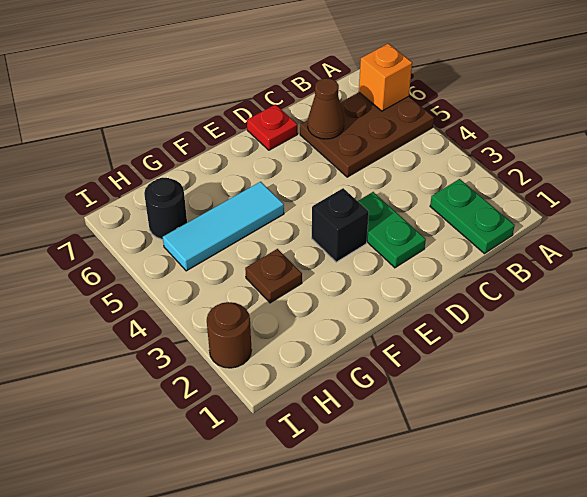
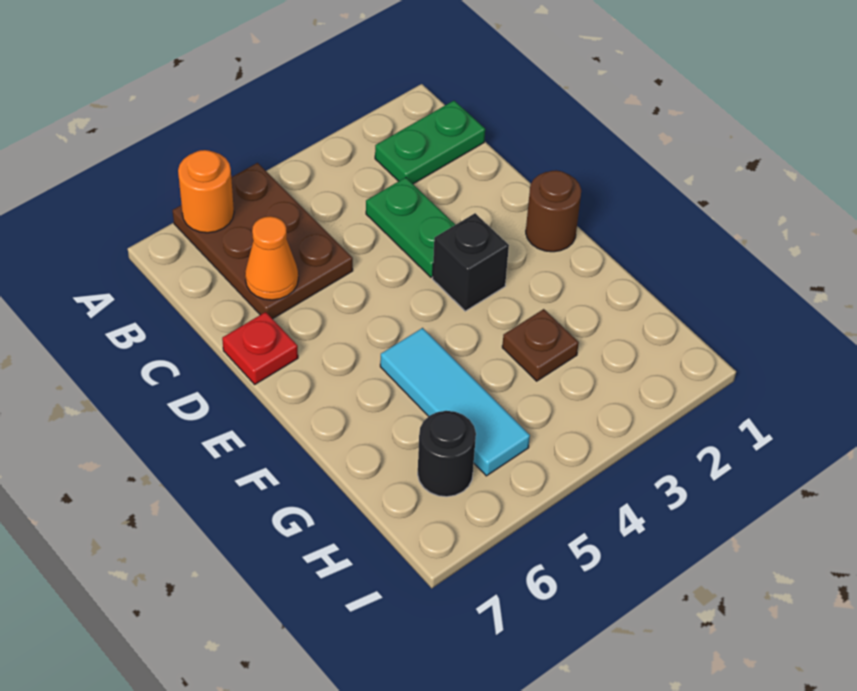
orange 1x1 brick [359,44,412,111] -> orange 1x1 round brick [178,150,234,233]
brown 1x1 cone [308,78,344,139] -> orange 1x1 cone [245,216,298,300]
green 1x2 plate [358,192,426,268] -> green 1x2 plate turned to [366,177,455,277]
brown 1x1 round brick [207,302,251,368] -> brown 1x1 round brick moved to [526,170,581,252]

